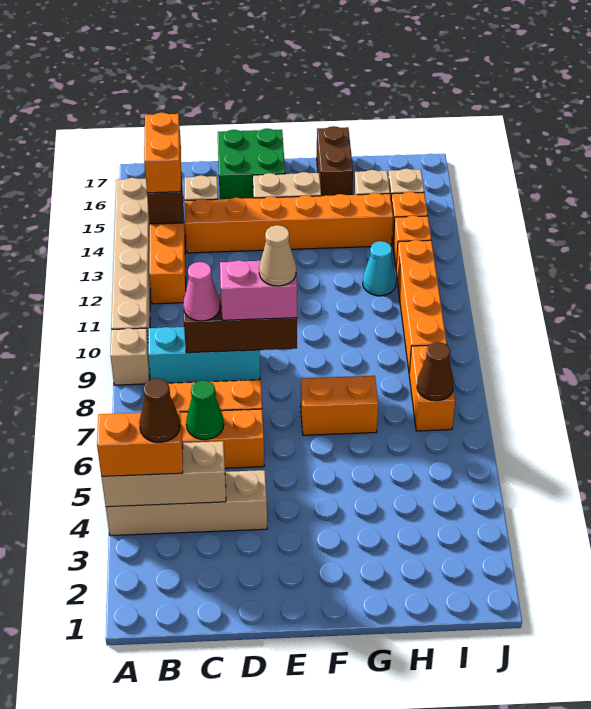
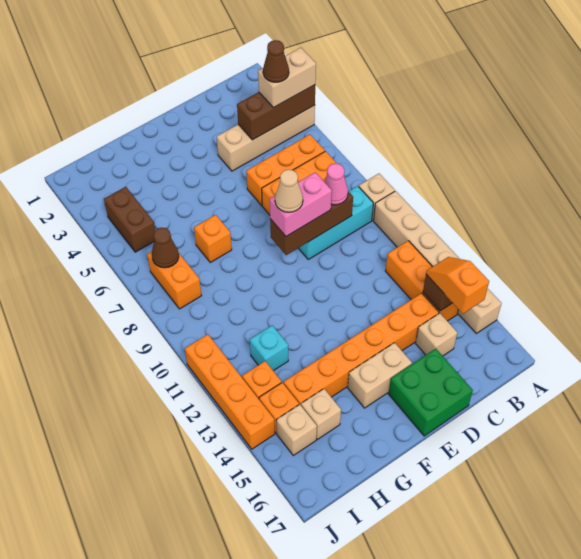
tan 1x3 brick [101,441,226,507] -> brown 1x3 brick [237,85,315,140]
orange 1x2 brick [97,411,183,476] -> tan 1x2 brick [258,48,316,108]
orange 1x2 brick [144,113,181,193] -> orange 1x2 slope [426,257,489,314]
green 1x1 cone [186,380,224,440] -> none
orange 1x2 brick [301,376,378,435] -> orange 1x1 brick [194,215,232,262]
brown 1x2 brick [317,126,353,196] -> brown 1x2 brick moved to [104,187,155,252]
cyan 1x1 cone [363,241,396,296] -> cyan 1x1 brick [250,325,288,371]
orange 1x4 brick [396,240,447,372] -> orange 1x4 brick moved to [185,334,275,449]

